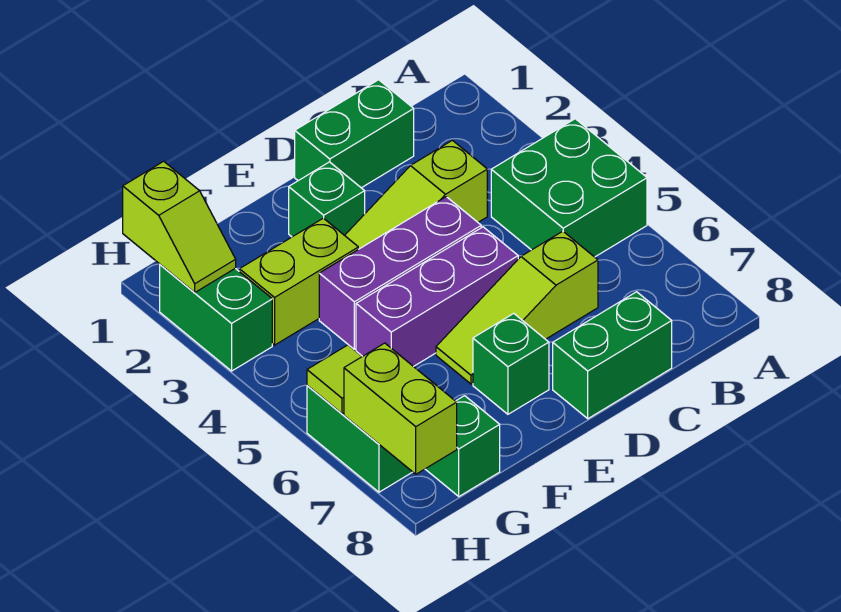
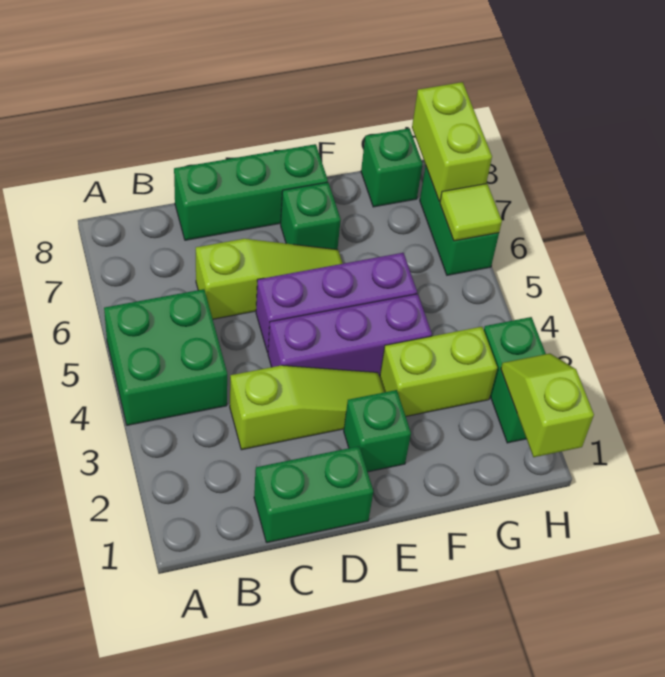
green 1x2 brick [553,292,672,419] -> green 1x3 brick [174,144,328,240]

